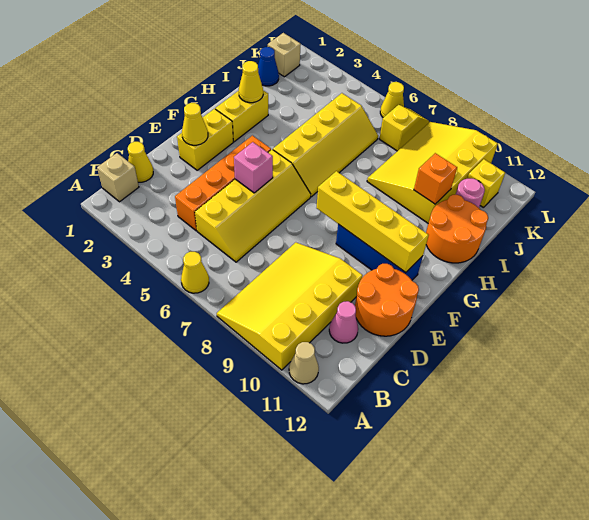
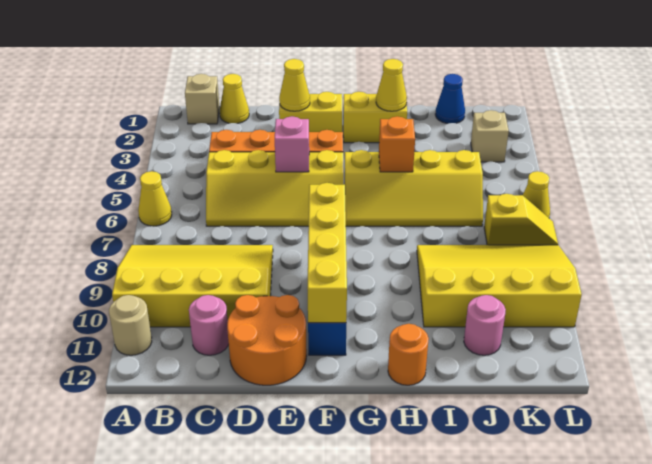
tan 1x1 cone [289,342,319,384] -> tan 1x1 round brick [109,295,152,355]
pink 1x1 cone [329,301,358,343] -> pink 1x1 round brick [189,295,229,355]
orange 2x2 round brick [426,195,488,263] -> orange 1x1 round brick [388,324,429,385]
orange 1x1 brick [414,153,457,204] -> orange 1x1 brick moved to [379,116,415,172]
tan 1x1 brick [268,33,301,77] -> tan 1x1 brick moved to [471,110,509,162]
yellow 1x1 brick [467,159,505,208] -> none

